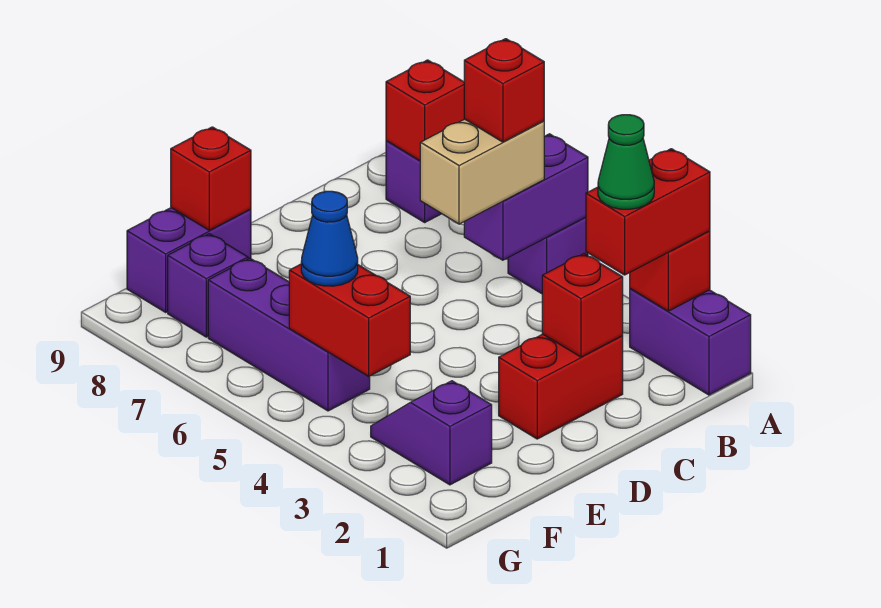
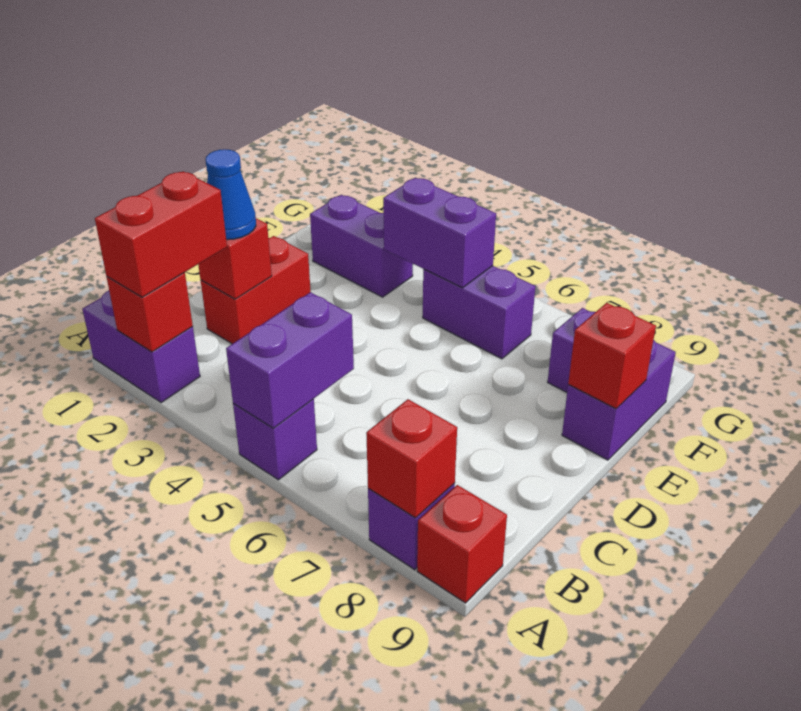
green 1x1 cone [598,115,654,209] -> none
tan 1x2 brick [420,119,544,224] -> none
red 1x1 brick [464,39,544,142] -> red 1x1 brick moved to [417,485,507,603]
purple 1x2 slope [371,381,492,485] -> purple 1x2 brick [310,195,413,297]
red 1x2 brick [289,264,410,376] -> purple 1x2 brick [383,178,496,288]
purple 1x3 brick [208,258,370,411] -> purple 1x2 brick [423,266,536,359]
blue 1x1 cone [301,191,358,286] -> blue 1x1 cone moved to [205,149,256,240]

